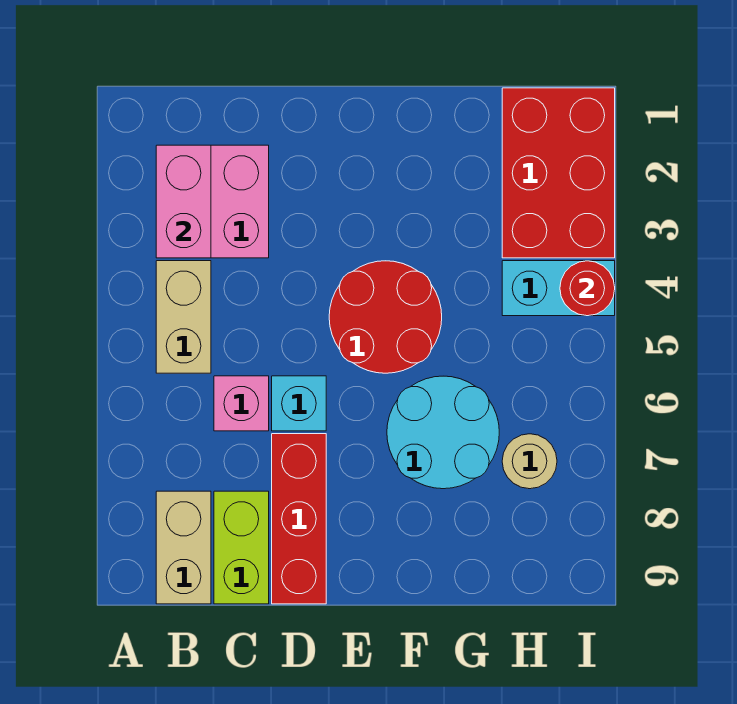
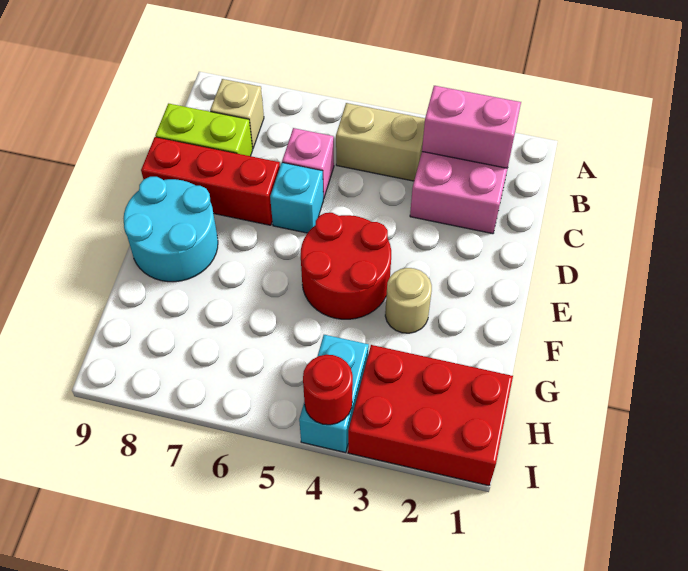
tan 1x2 brick [156,491,211,604] -> tan 1x1 brick [210,79,264,149]
cyan 2x2 round brick [387,376,499,489] -> cyan 2x2 round brick moved to [124,177,218,282]
tan 1x1 round brick [502,434,557,489] -> tan 1x1 round brick moved to [385,268,432,333]

